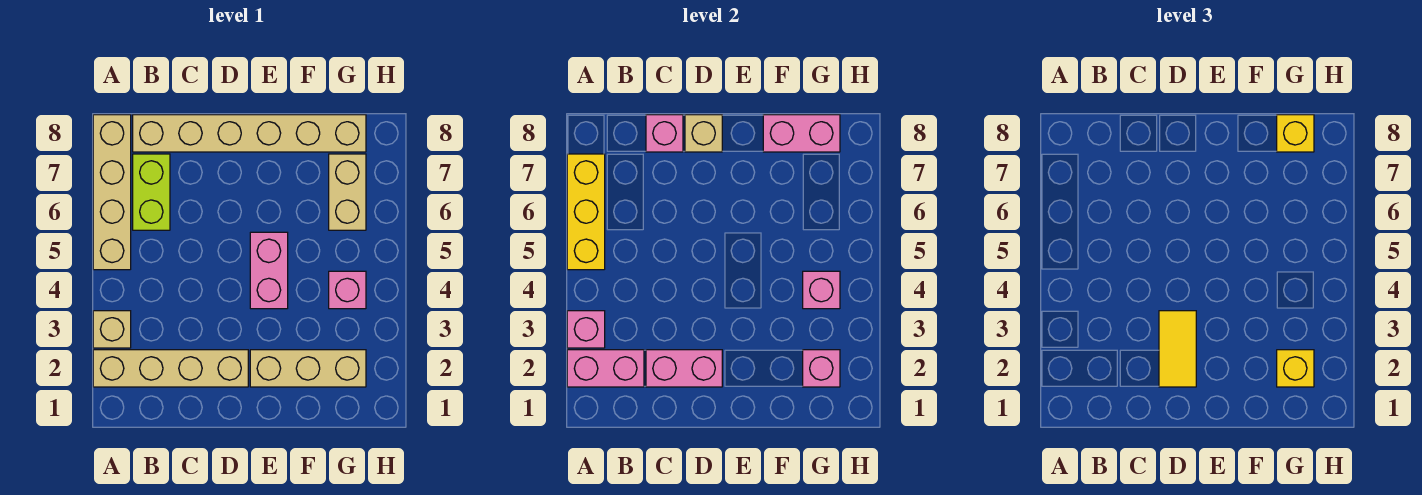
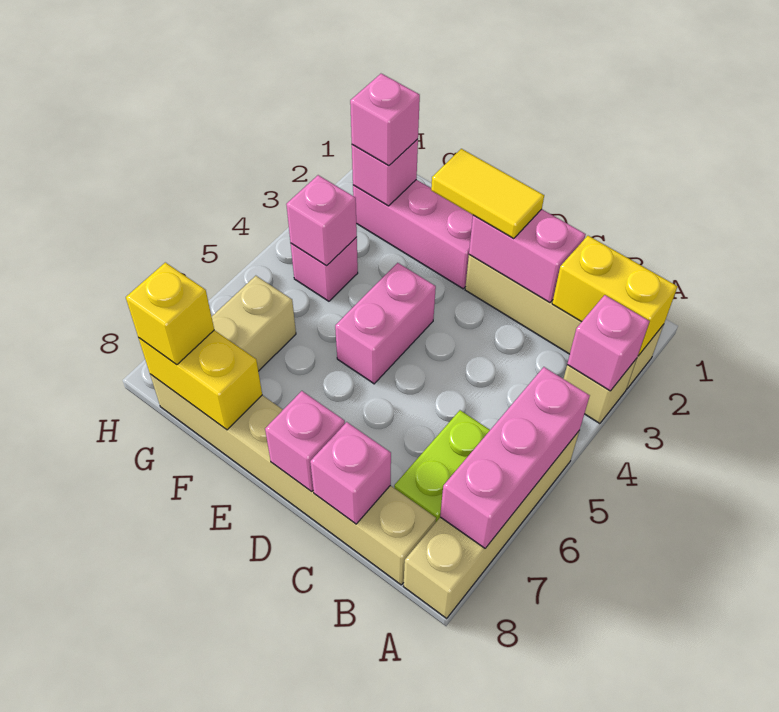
pink 1x2 brick [567,350,644,387] -> yellow 1x2 brick [552,236,678,356]
yellow 1x3 brick [567,154,605,270] -> pink 1x3 brick [440,367,590,548]
yellow 1x2 tile [1159,311,1196,387] -> yellow 1x2 tile turned to [431,149,544,239]
tan 1x1 brick [685,115,722,152] -> pink 1x1 brick [265,391,345,492]
tan 1x3 brick [250,350,366,387] -> pink 1x3 brick [353,180,473,289]
pink 1x2 brick [763,115,840,152] -> yellow 1x2 brick [139,330,262,430]
yellow 1x1 brick [1277,350,1314,387] -> pink 1x1 brick [350,74,420,166]

